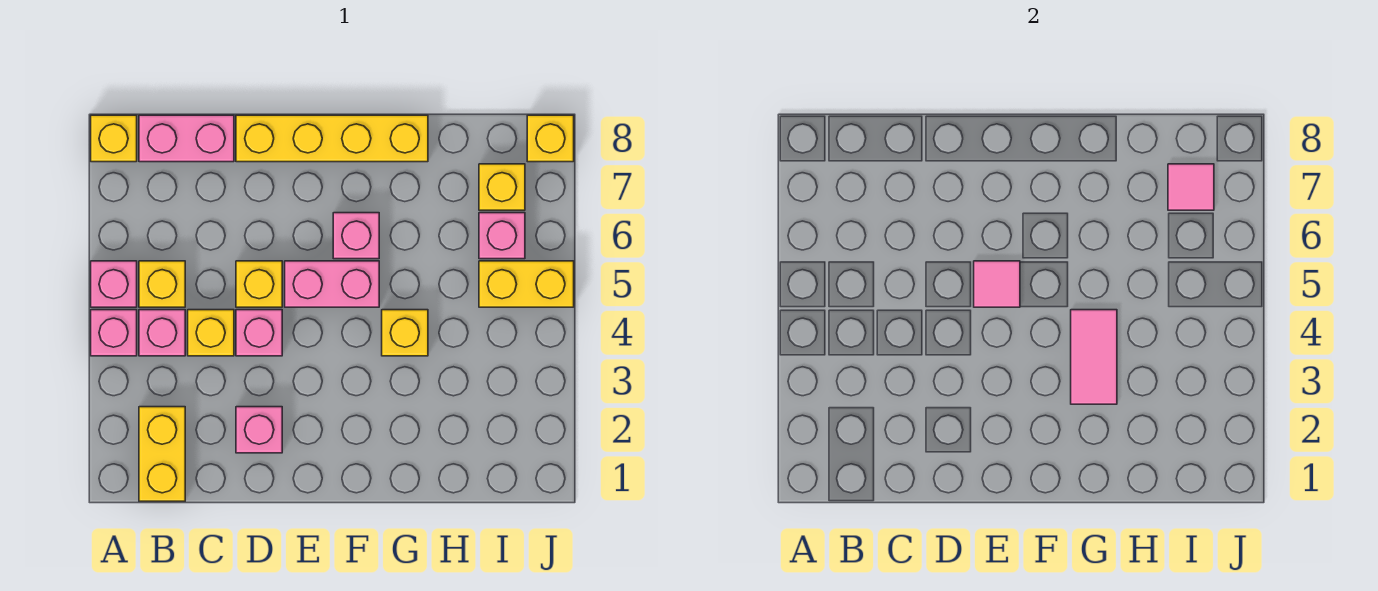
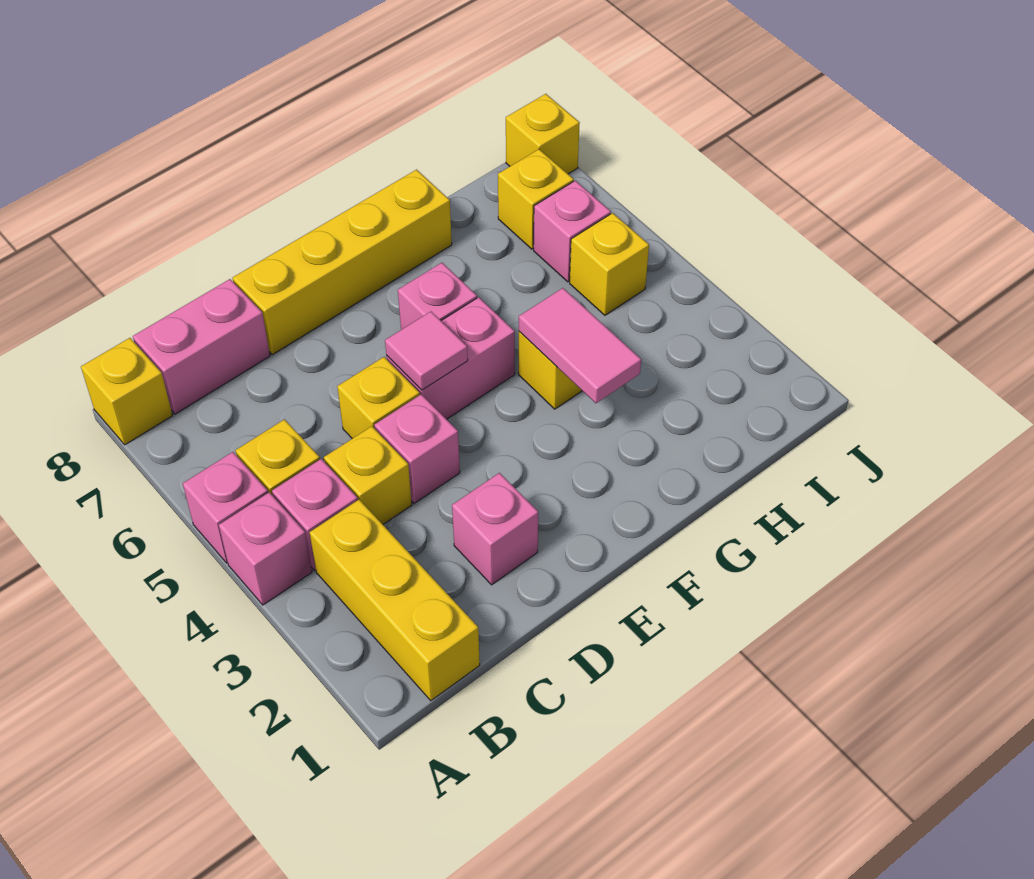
yellow 1x2 brick [139,407,185,501] -> yellow 1x3 brick [310,500,480,701]
yellow 1x2 brick [479,261,574,307] -> yellow 1x1 brick [570,213,649,315]
pink 1x1 tile [1168,164,1214,210] -> none

